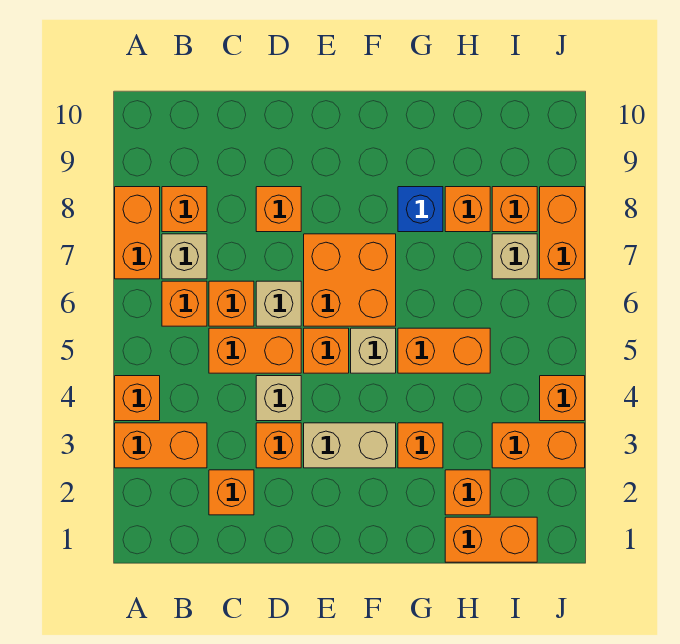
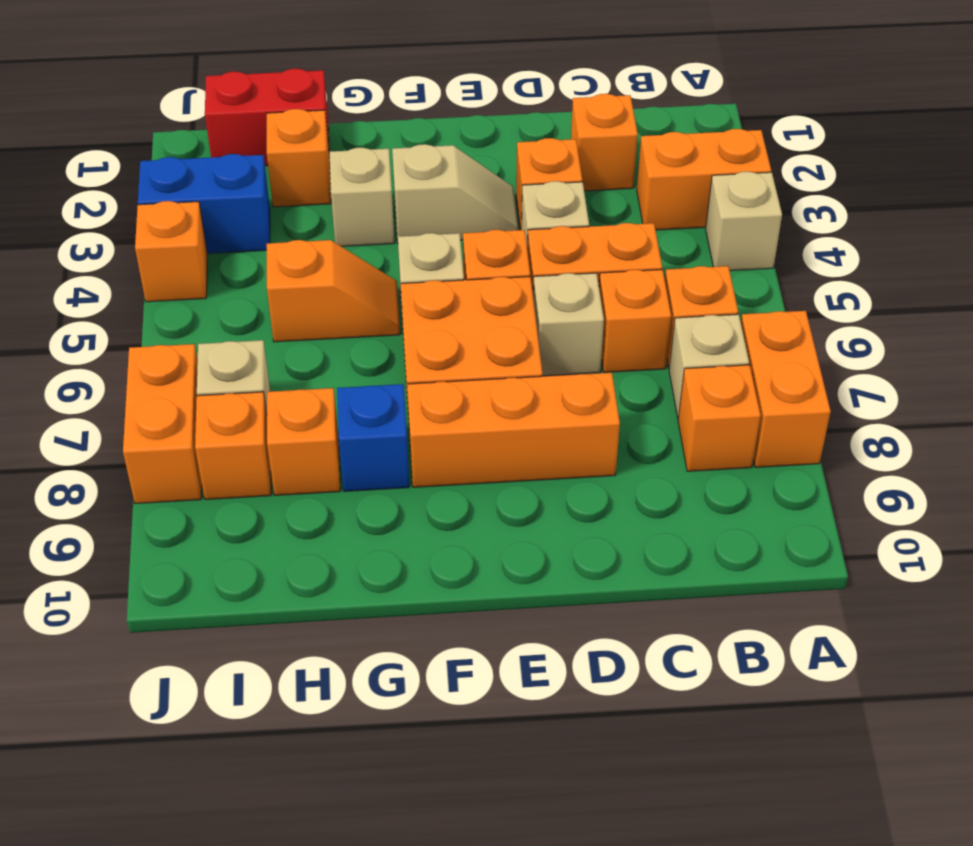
orange 1x1 brick [115,376,160,421] -> tan 1x1 brick [706,172,782,271]
orange 1x1 brick [256,187,301,232] -> orange 1x3 brick [407,373,620,487]
tan 1x2 brick [304,423,396,468] -> tan 1x2 slope [392,144,518,243]
orange 1x1 brick [398,423,443,468] -> tan 1x1 brick [329,148,394,246]
orange 1x2 brick [398,328,490,373] -> orange 1x2 slope [267,240,400,342]
orange 1x2 brick [445,517,537,562] -> red 1x2 brick [205,69,330,166]
orange 1x2 brick [492,423,585,468] -> blue 1x2 brick [138,154,270,253]

